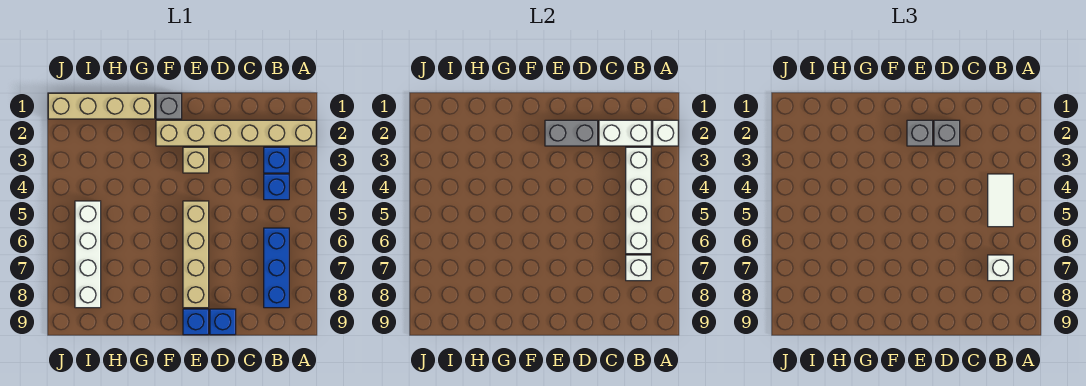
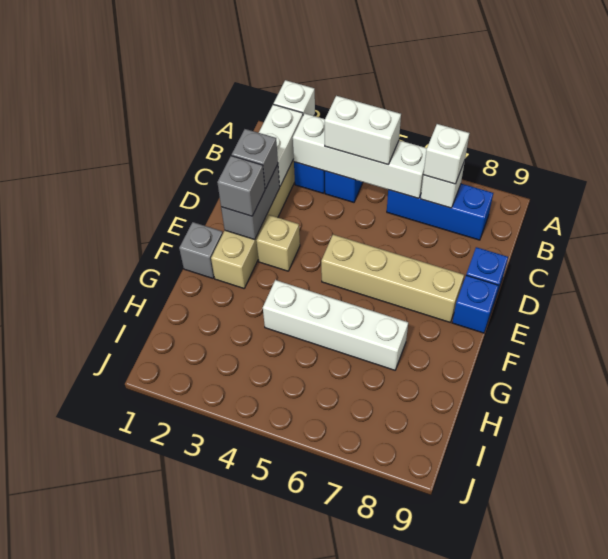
white 1x2 tile [988,174,1013,227] -> white 1x2 brick [325,96,401,165]
tan 1x4 brick [48,93,155,119] -> none
white 1x4 brick [75,201,101,308] -> white 1x4 brick moved to [263,280,408,370]

